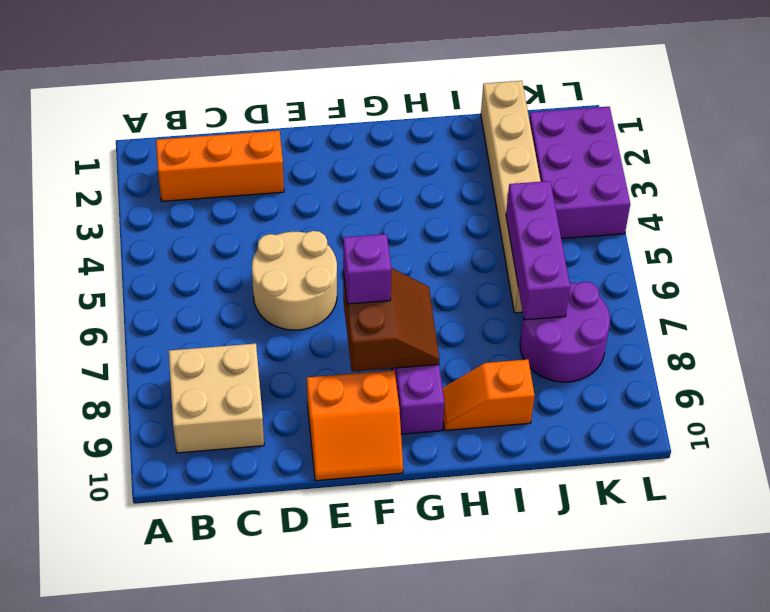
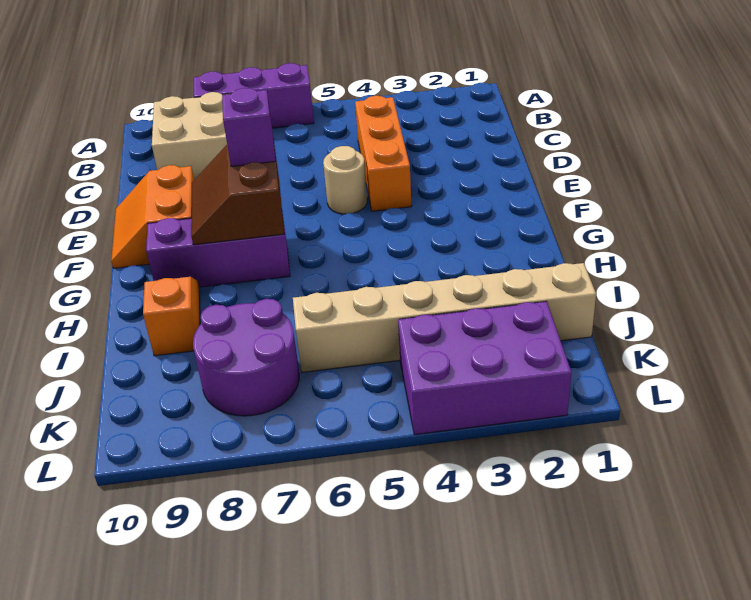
orange 1x3 brick [156,131,284,201] -> orange 1x3 brick moved to [355,96,412,211]
tan 2x2 round brick [252,231,337,330] -> tan 1x1 round brick [323,146,367,214]
brown 2x2 slope [343,268,439,372] -> brown 2x2 slope turned to [191,145,284,245]
purple 1x3 brick [506,181,570,320] -> purple 1x3 brick moved to [194,63,314,128]

